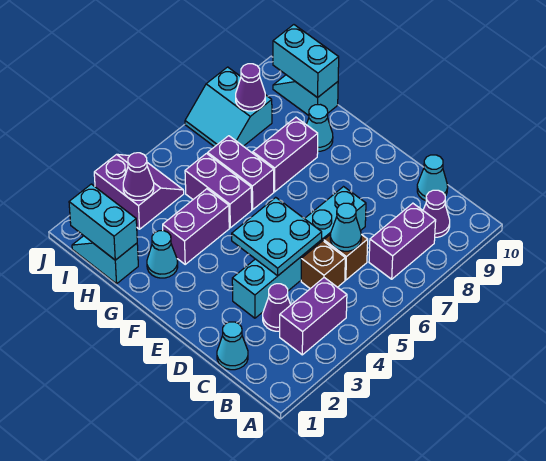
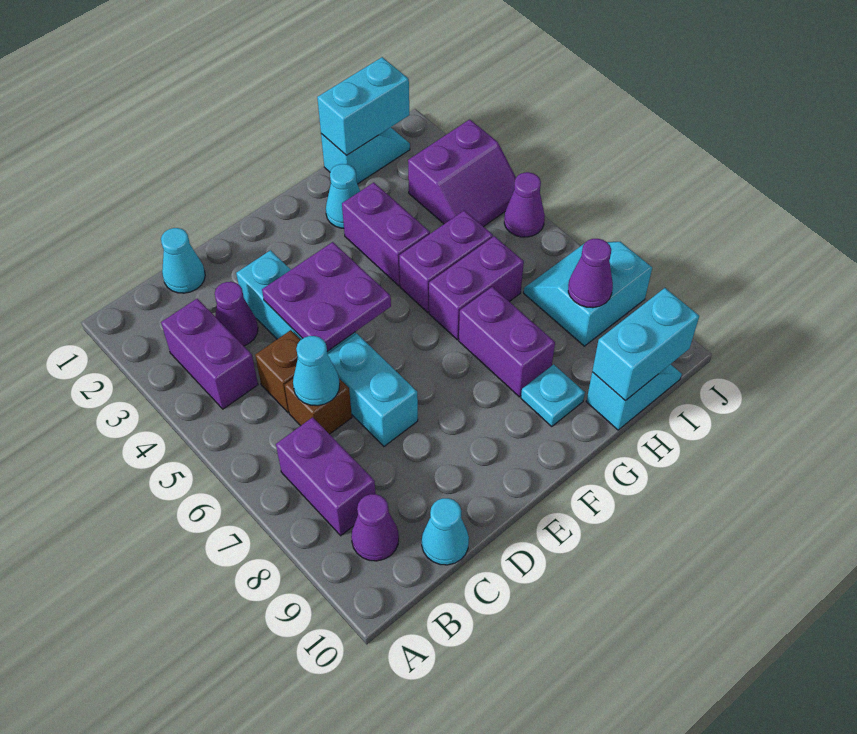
cyan 2x2 plate [232,197,322,276] -> purple 2x2 plate [262,242,391,352]
cyan 1x1 cone [306,105,333,151] -> cyan 1x1 plate [521,364,585,426]
purple 1x1 cone [123,153,154,200] -> purple 1x1 cone moved to [504,172,545,237]

